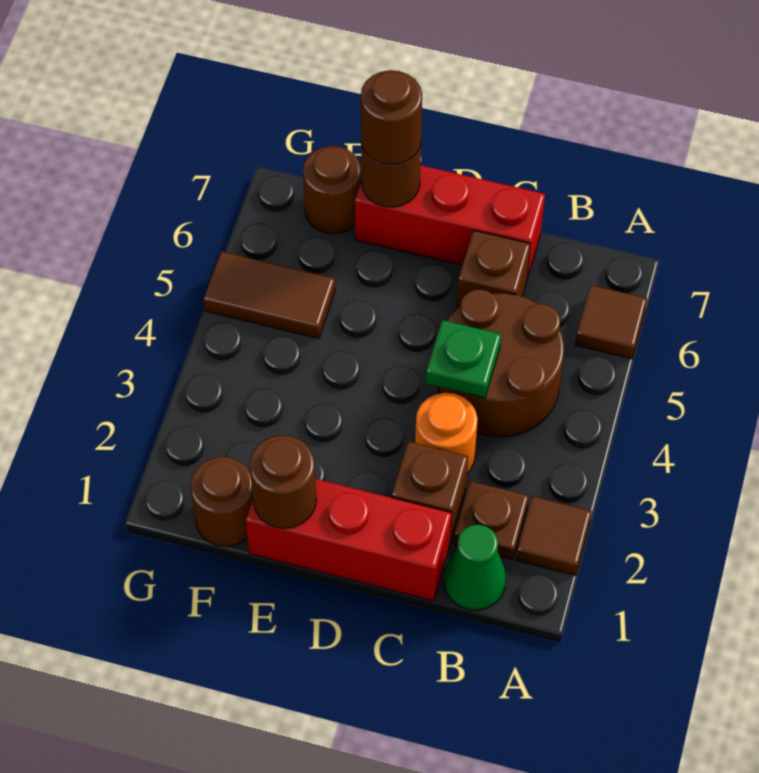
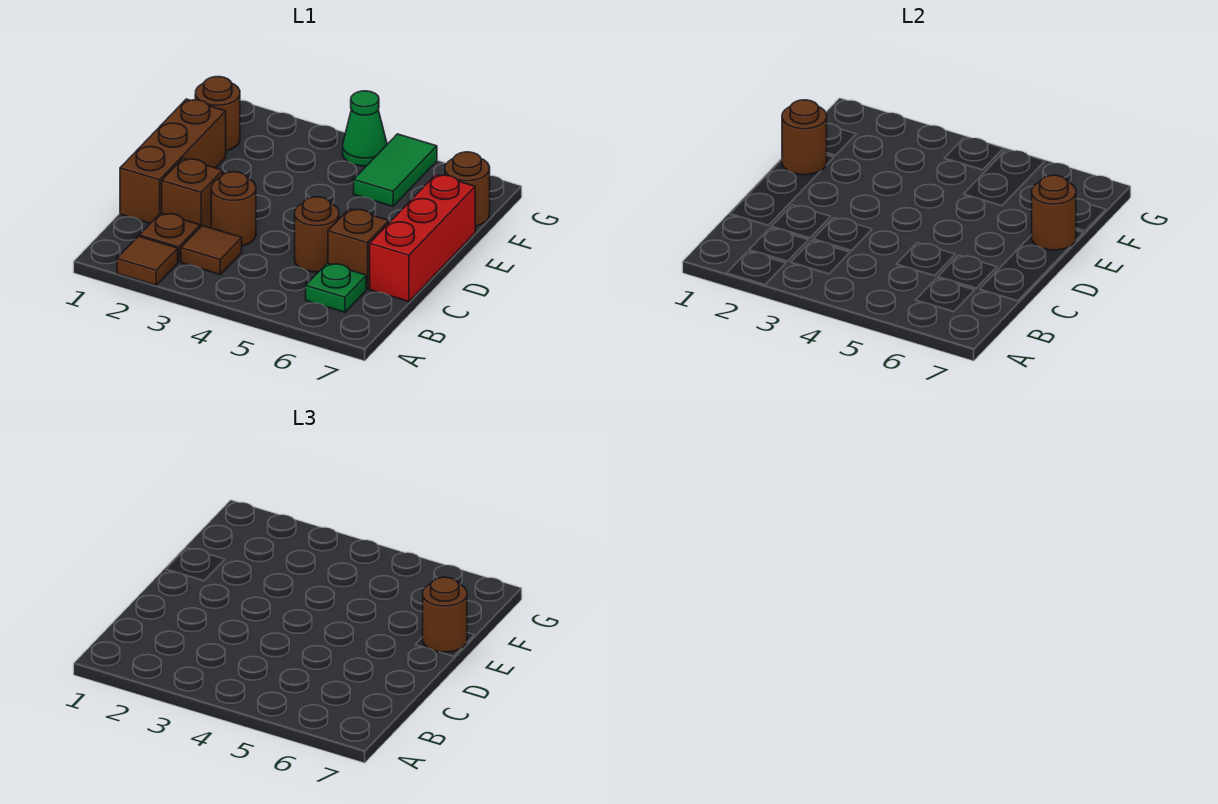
brown 1x1 tile [575,285,647,359] -> brown 1x1 tile moved to [181,226,242,275]
green 1x1 cone [444,525,506,610] -> green 1x1 cone moved to [343,91,387,166]
brown 2x2 round brick [438,289,564,437] -> brown 1x1 round brick [295,197,339,272]
red 1x3 brick [246,479,452,601] -> brown 1x3 brick [120,99,226,223]
orange 1x1 round brick [415,393,478,473] -> brown 1x1 round brick [211,172,256,246]
green 1x1 plate [426,320,501,398] -> green 1x1 plate moved to [306,263,366,312]
brown 1x2 tile [203,251,335,339] -> green 1x2 tile [354,134,437,206]

